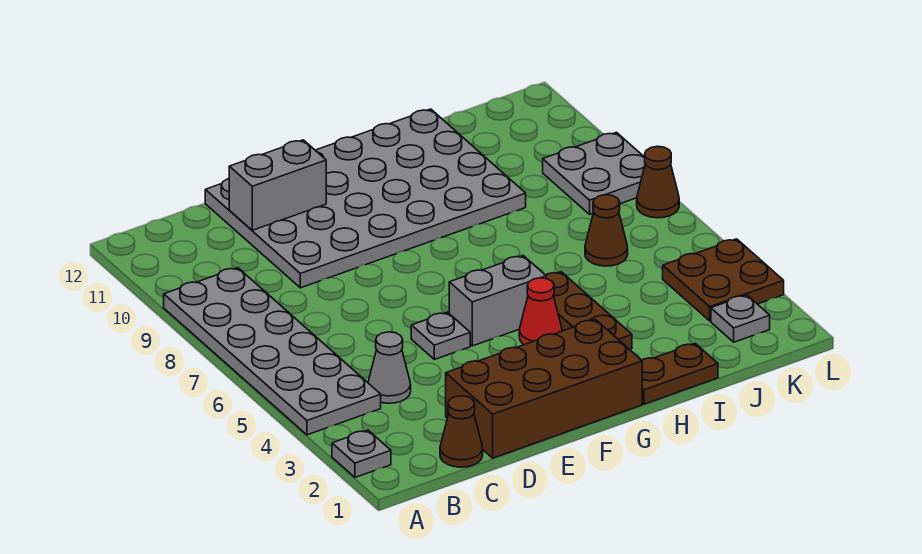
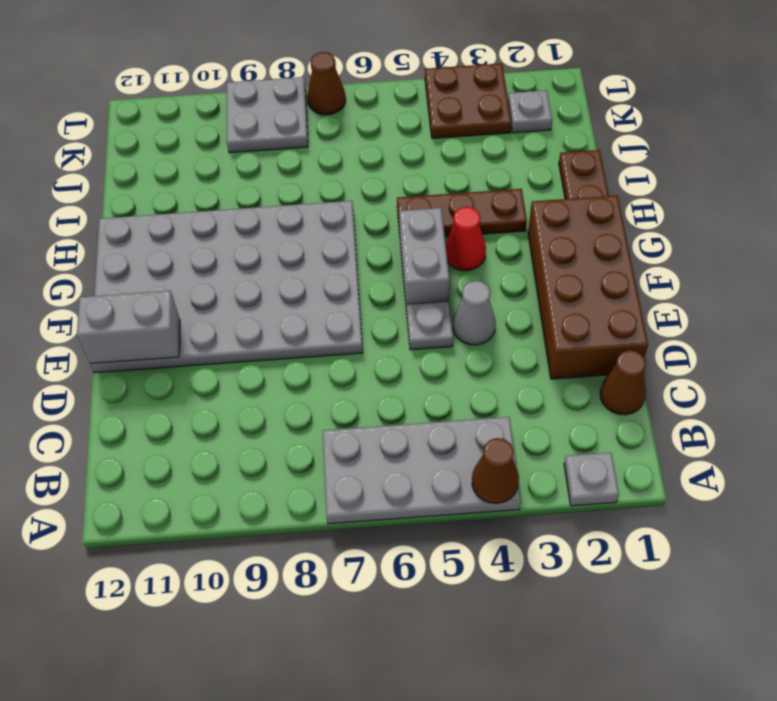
grey 2x6 plate [164,268,381,435] -> grey 2x4 plate [323,417,521,524]
grey 1x1 cone [368,332,411,403] -> grey 1x1 cone moved to [453,281,496,345]
grey 4x6 plate [205,109,526,288] -> grey 4x6 plate turned to [90,201,363,373]
grey 1x2 brick [229,140,326,230] -> grey 1x2 brick turned to [77,291,180,363]
brown 1x1 cone [585,195,628,266] -> brown 1x1 cone moved to [472,438,519,503]

